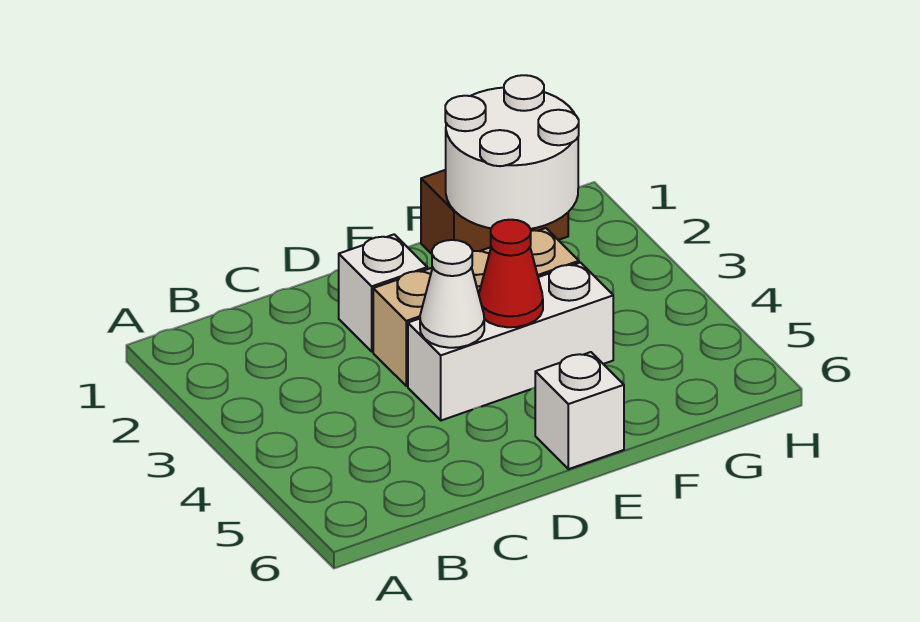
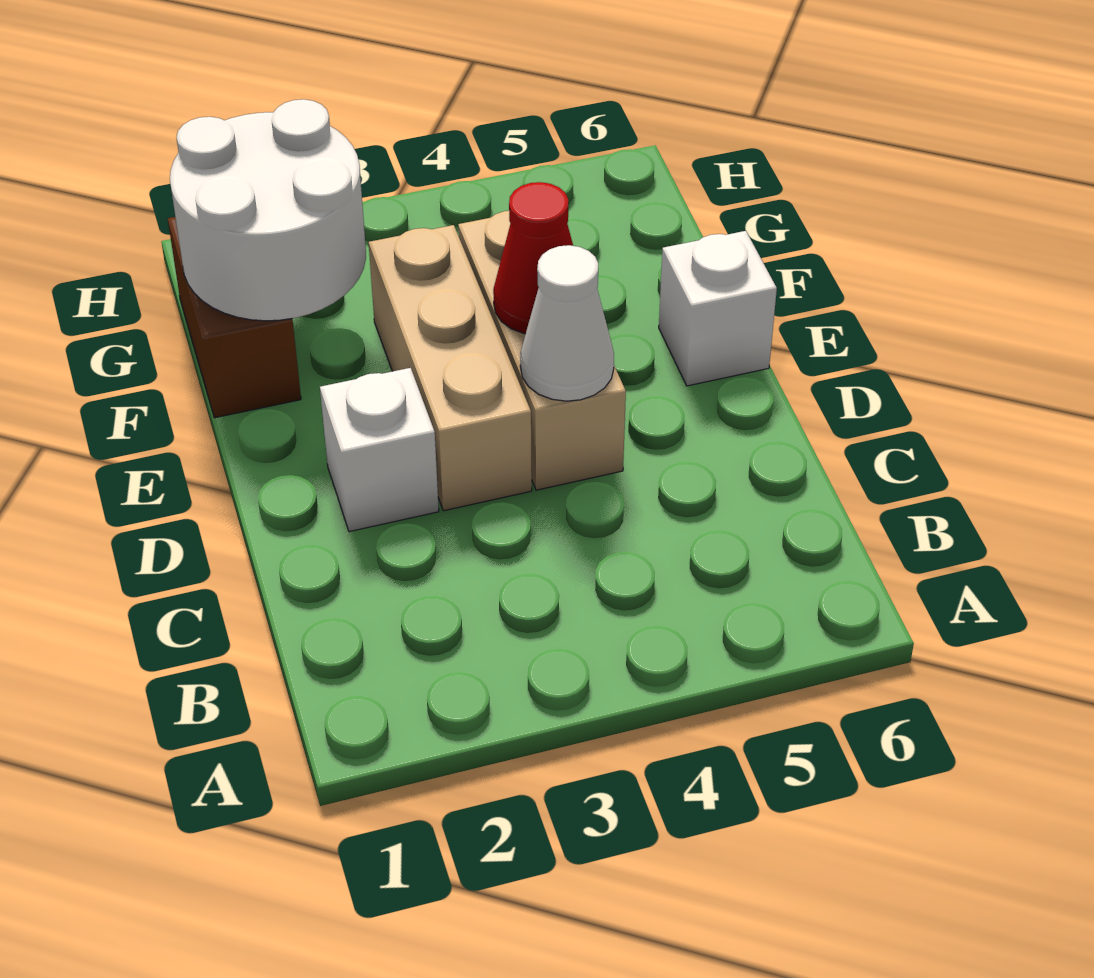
white 1x3 brick [408,263,613,420] -> tan 1x3 brick [458,211,626,490]

